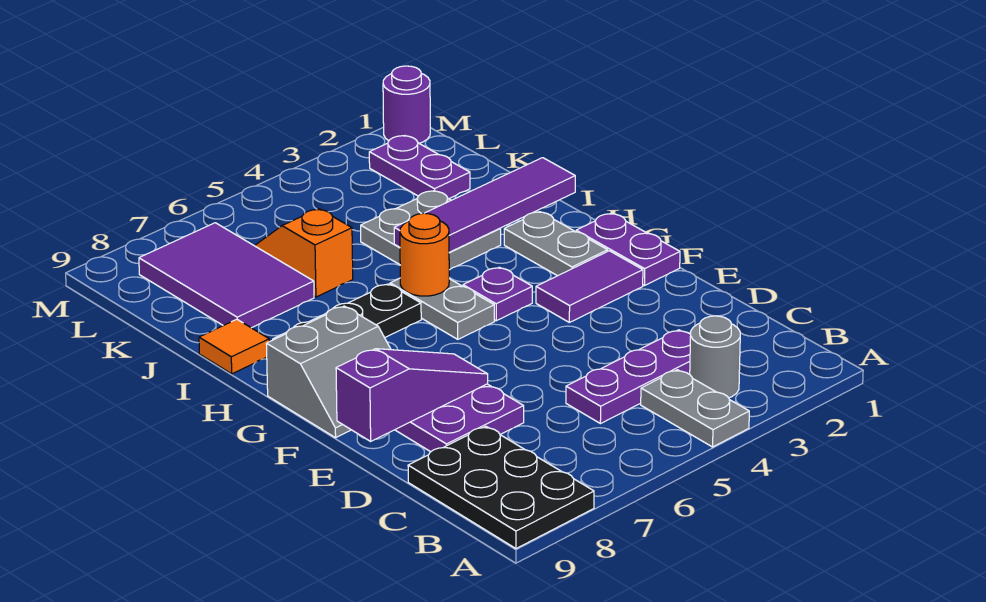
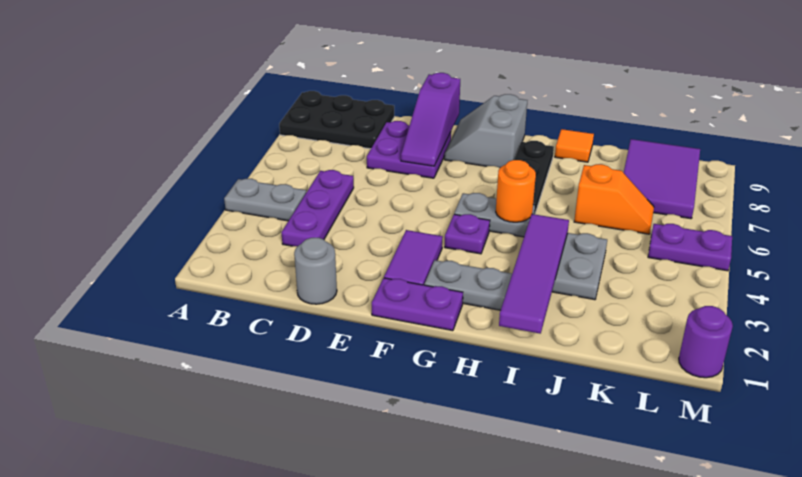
grey 1x1 round brick [690,316,740,398] -> grey 1x1 round brick moved to [294,238,337,304]
purple 2x3 tile [139,223,314,328] -> purple 2x3 tile turned to [624,139,700,219]
purple 1x2 plate [369,136,470,199] -> purple 1x2 plate moved to [648,224,732,271]

